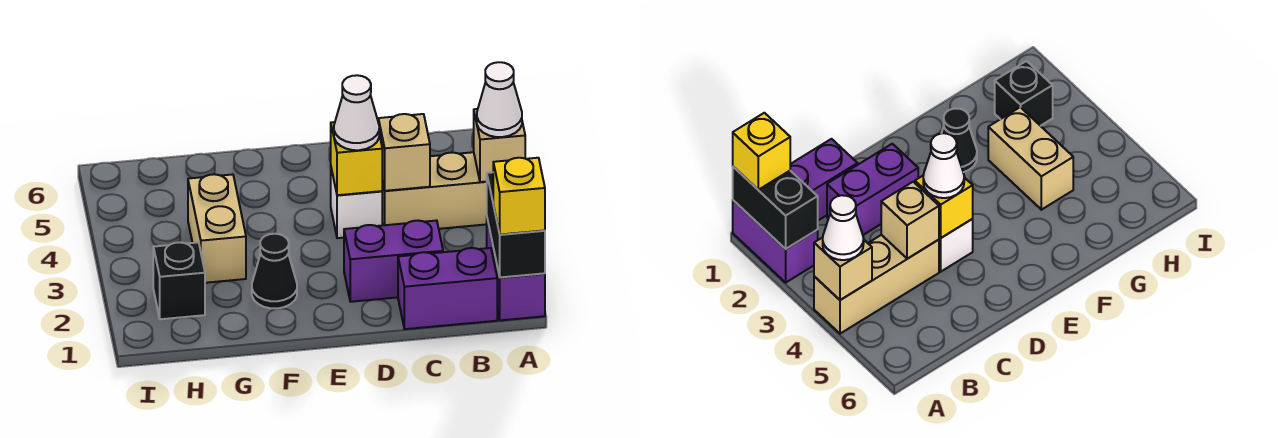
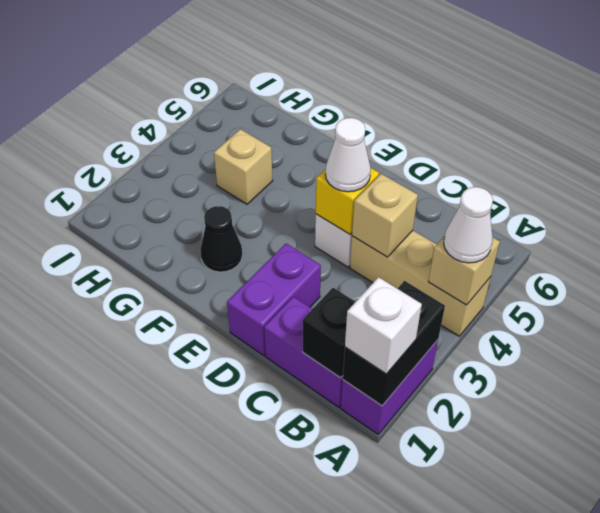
yellow 1x1 brick [493,158,545,235] -> white 1x1 brick [345,277,422,374]
purple 1x2 brick [344,221,443,302] -> purple 1x2 brick turned to [227,244,321,356]
tan 1x2 brick [188,174,246,283] -> tan 1x1 brick [214,129,273,204]
black 1x1 brick [153,242,205,319] -> black 1x1 brick moved to [303,288,355,378]

